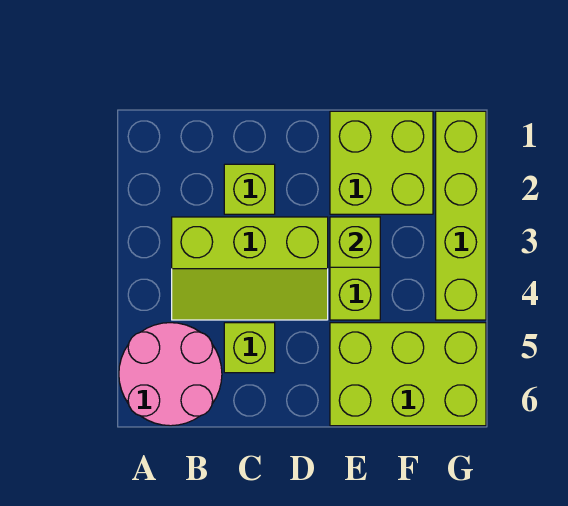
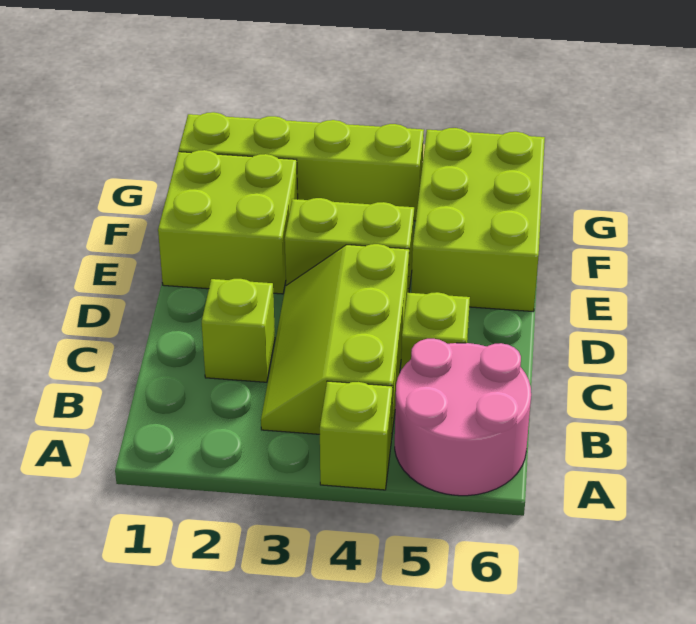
lime 2x3 slope [172,217,328,320] -> lime 2x3 slope turned to [261,244,409,439]
lime 1x1 brick [330,217,380,267] -> lime 1x1 brick moved to [320,381,393,490]

